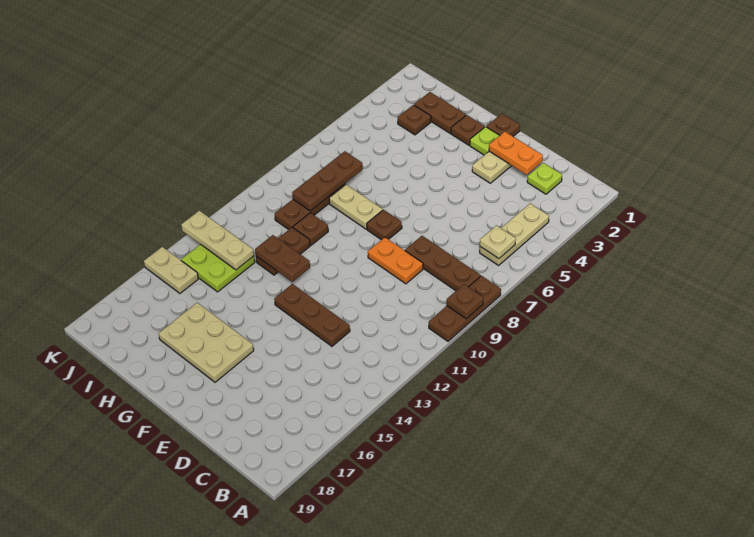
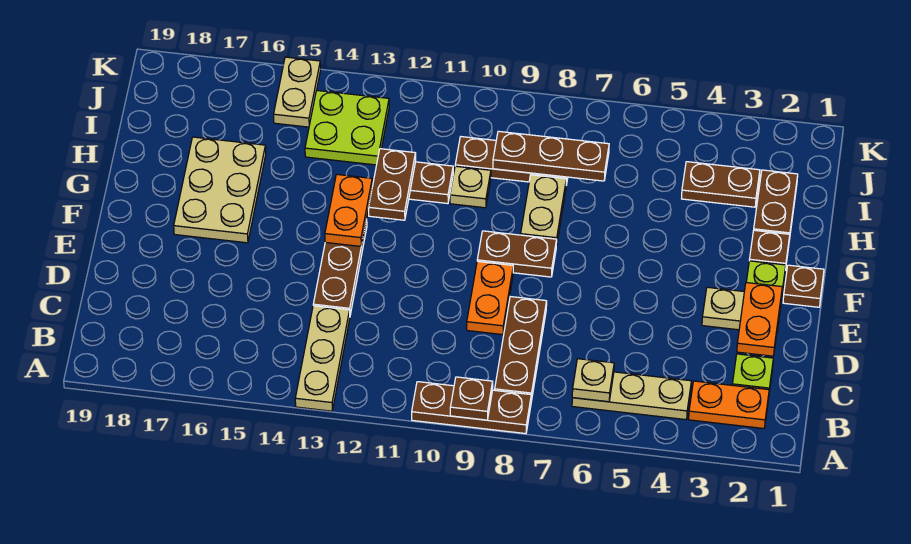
none -> orange 1x2 plate [689,381,769,428]
brown 1x1 plate [367,210,402,240] -> brown 1x2 plate [477,231,557,277]
none -> orange 1x2 plate [325,174,372,246]
brown 1x1 plate [293,213,328,245] -> tan 1x1 plate [450,166,491,208]
brown 1x1 plate [398,105,431,135] -> brown 1x2 plate [682,162,760,207]
tan 1x3 plate [181,211,254,270] -> tan 1x3 plate moved to [295,306,350,411]

